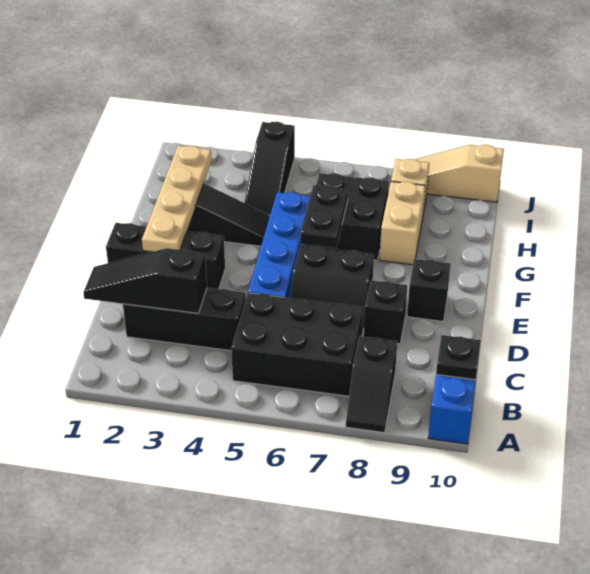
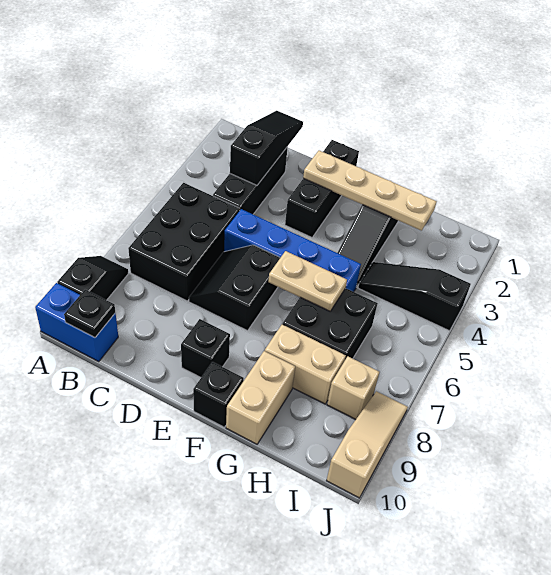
black 1x2 slope [346,336,397,433] -> black 1x2 slope turned to [57,256,128,300]
black 1x1 brick [364,281,407,344] -> black 1x1 brick moved to [193,362,244,427]
black 1x2 plate [301,185,348,248] -> tan 1x2 plate [268,251,347,311]
none -> tan 1x2 brick [226,351,295,444]

